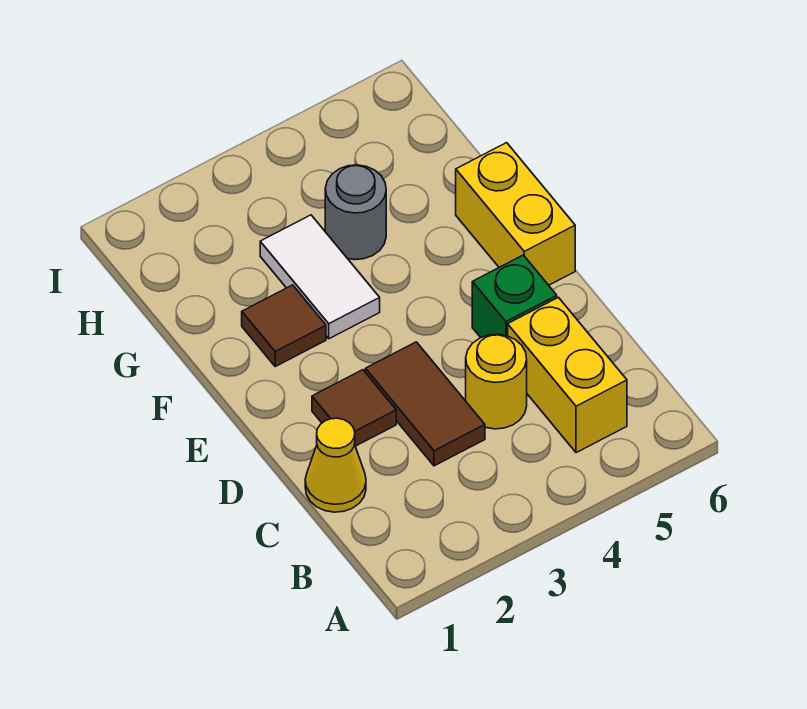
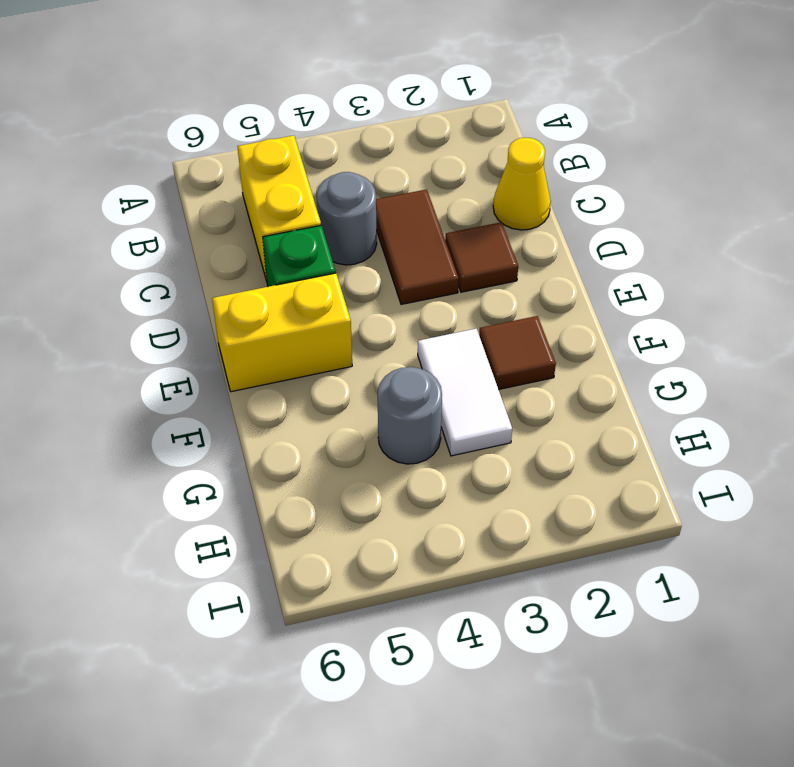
yellow 1x1 round brick [466,334,527,429] -> grey 1x1 round brick [317,172,377,265]
yellow 1x2 brick [456,143,575,285] -> yellow 1x2 brick turned to [212,273,352,392]

